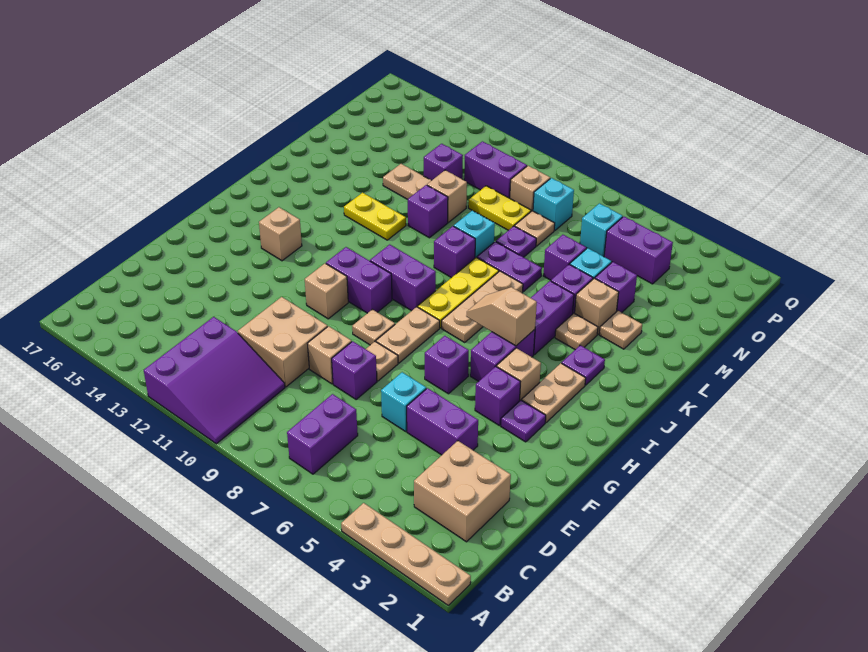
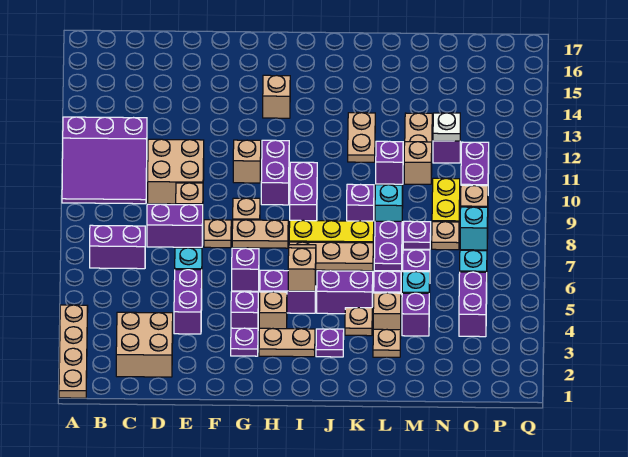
purple 1x1 brick [332,341,377,399] -> purple 1x2 brick [147,204,203,247]
yellow 1x2 plate [344,193,406,240] -> tan 1x2 plate [348,113,375,162]
none -> white 1x1 plate [433,113,460,141]

